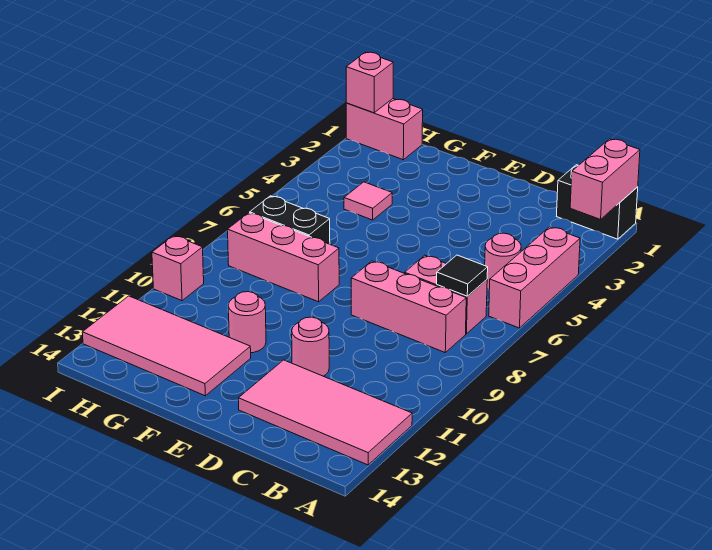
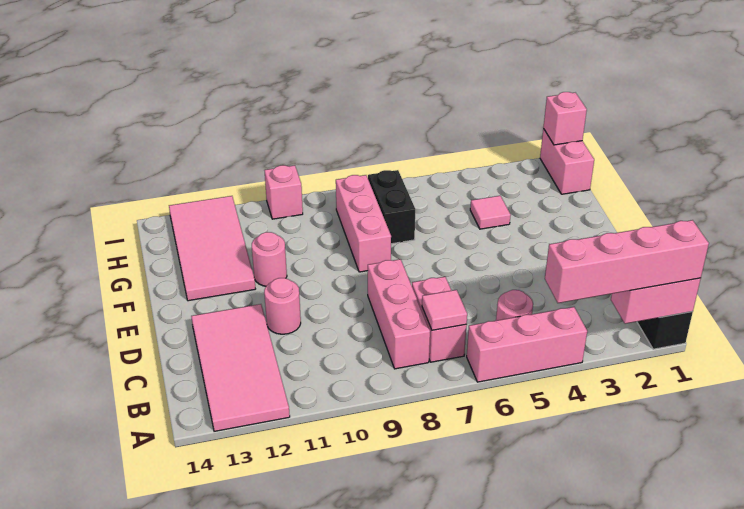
none -> pink 1x4 brick [545,220,709,303]
black 1x1 tile [437,255,488,296] -> pink 1x1 tile [422,290,467,330]

